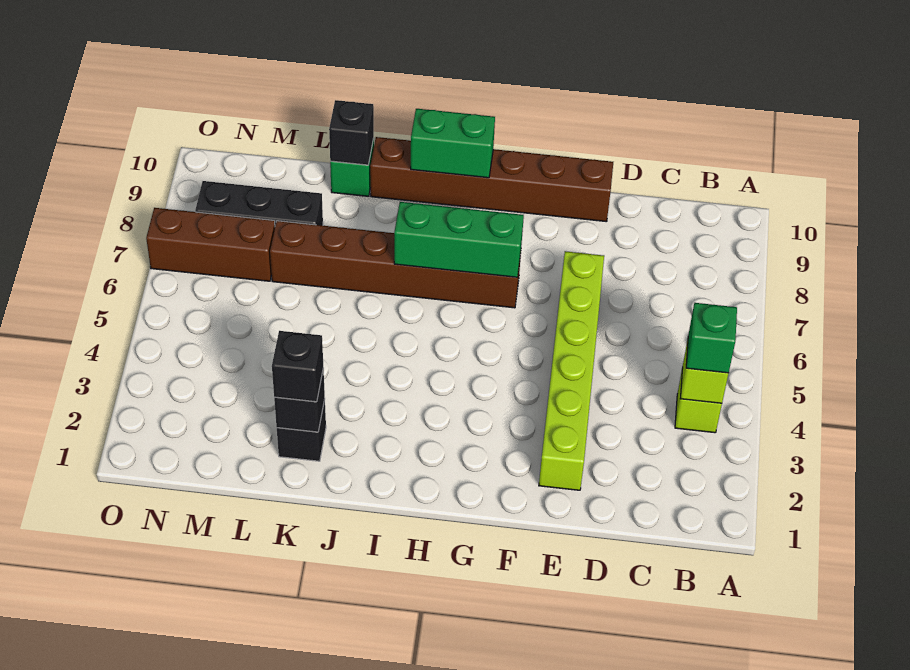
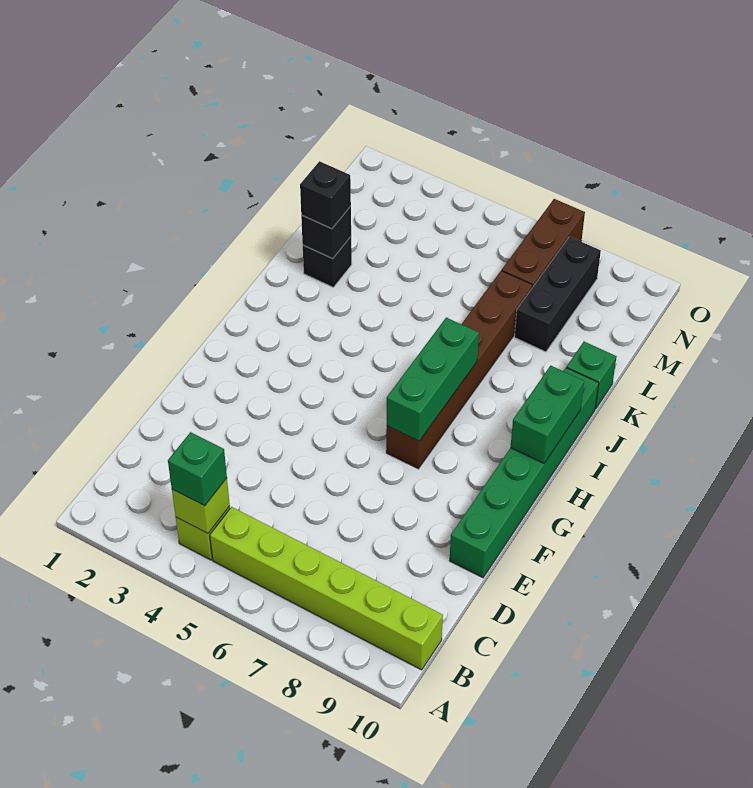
lime 1x6 brick [539,251,604,490] -> lime 1x6 brick moved to [210,507,443,670]
brown 1x6 brick [370,137,613,222] -> green 1x6 brick [450,368,599,578]
black 1x1 brick [329,100,374,165] -> none

